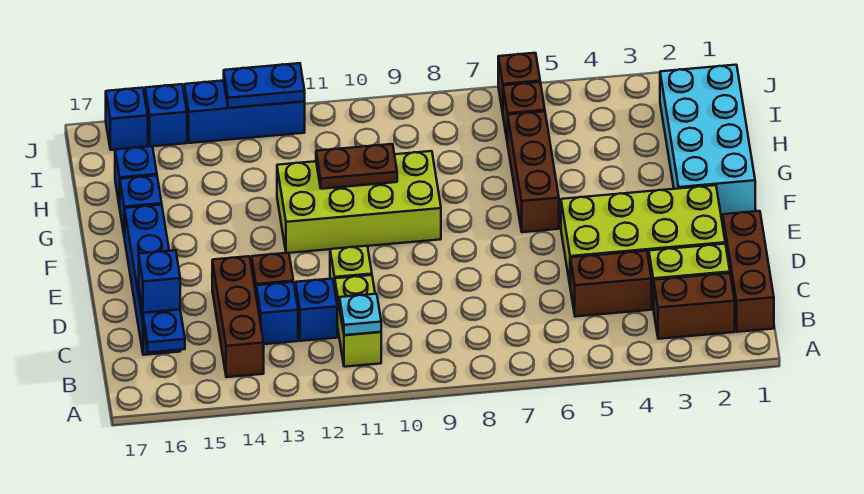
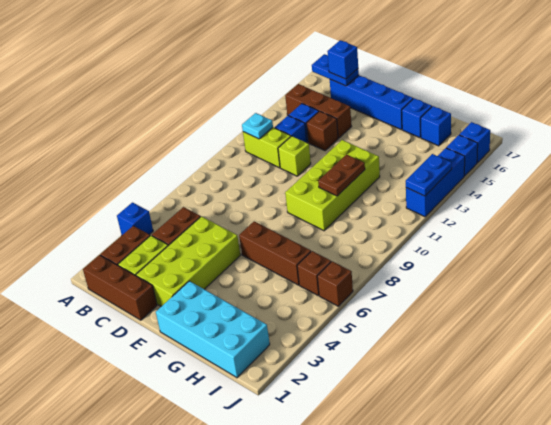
none -> blue 1x1 brick [117,203,153,235]

